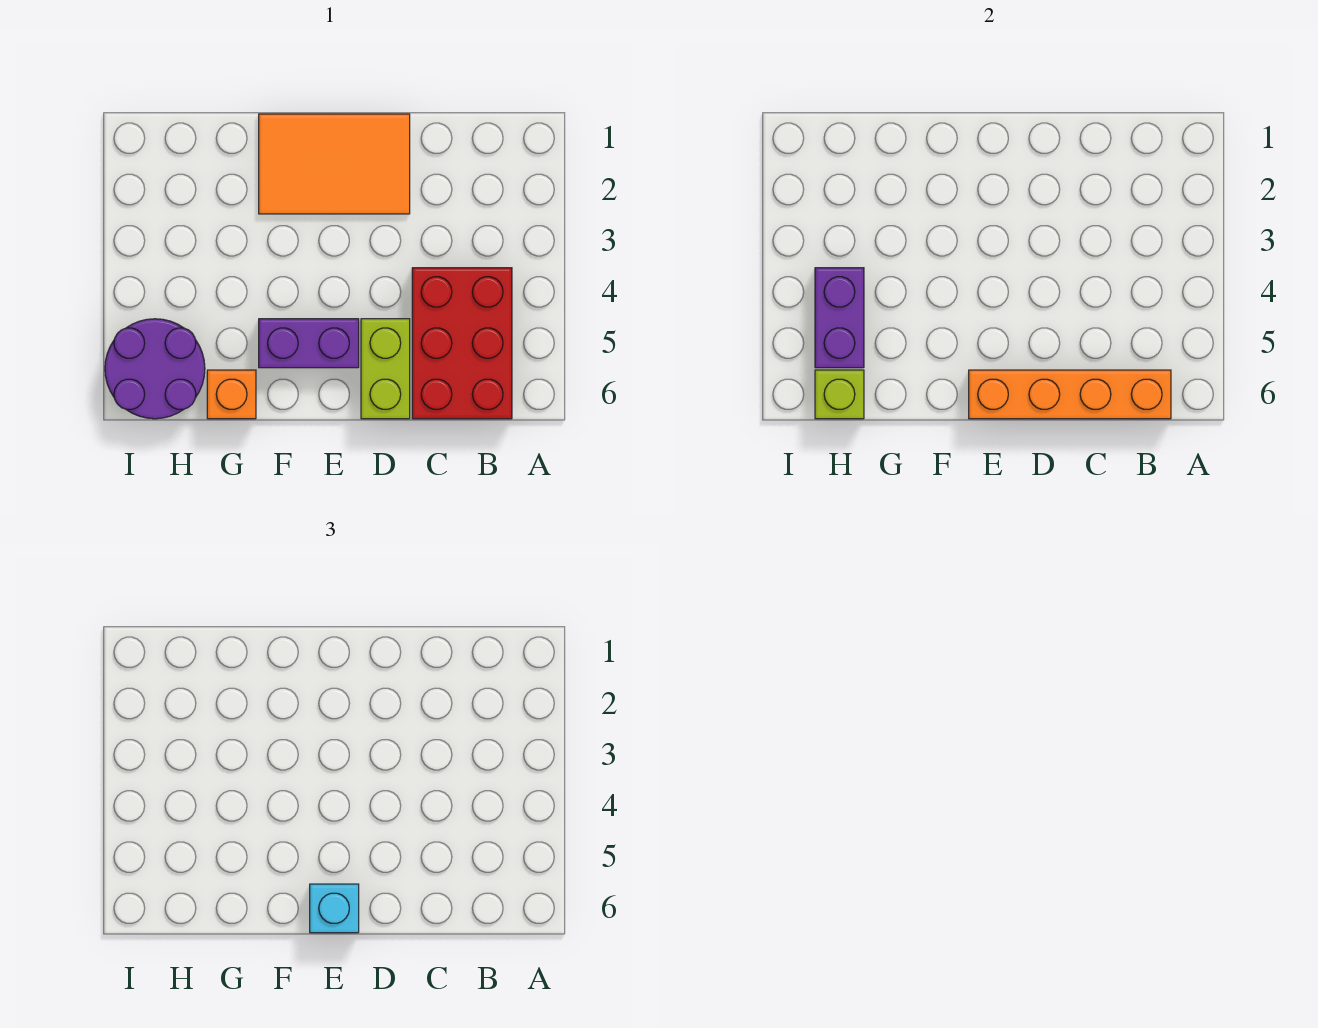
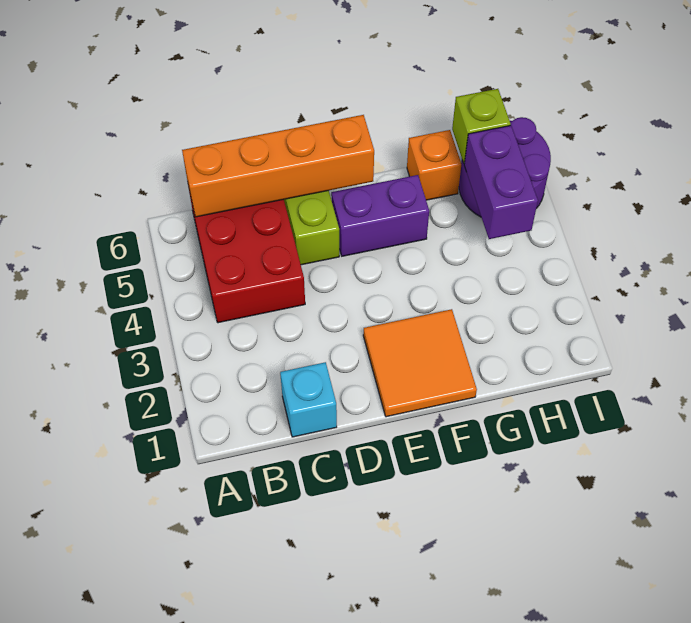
orange 2x3 tile [259,114,410,214] -> orange 2x2 tile [363,309,477,417]
cyan 1x1 brick [310,884,359,933] -> cyan 1x1 brick moved to [280,362,337,437]

